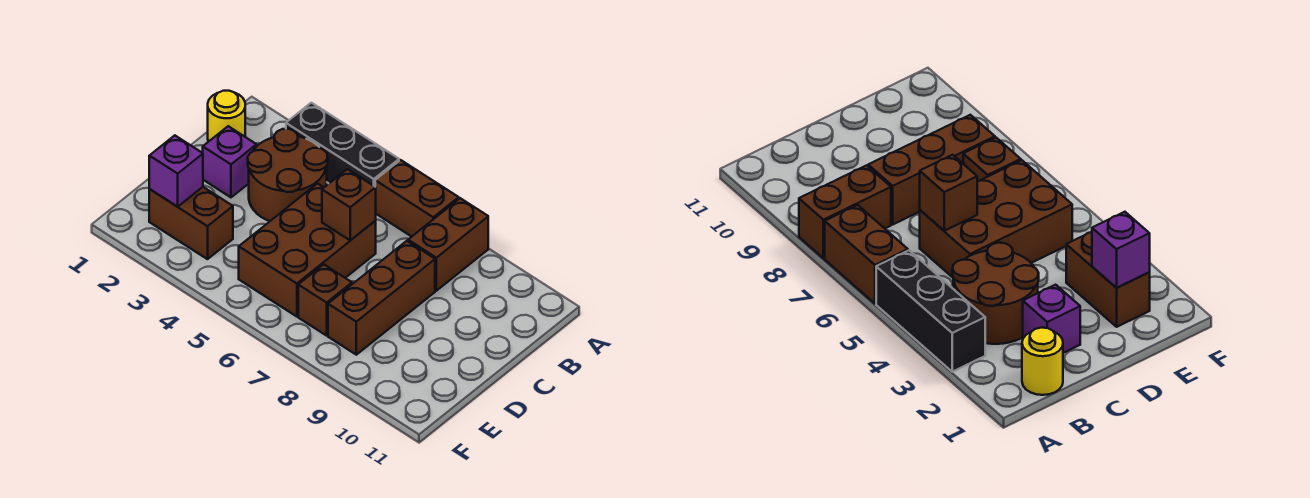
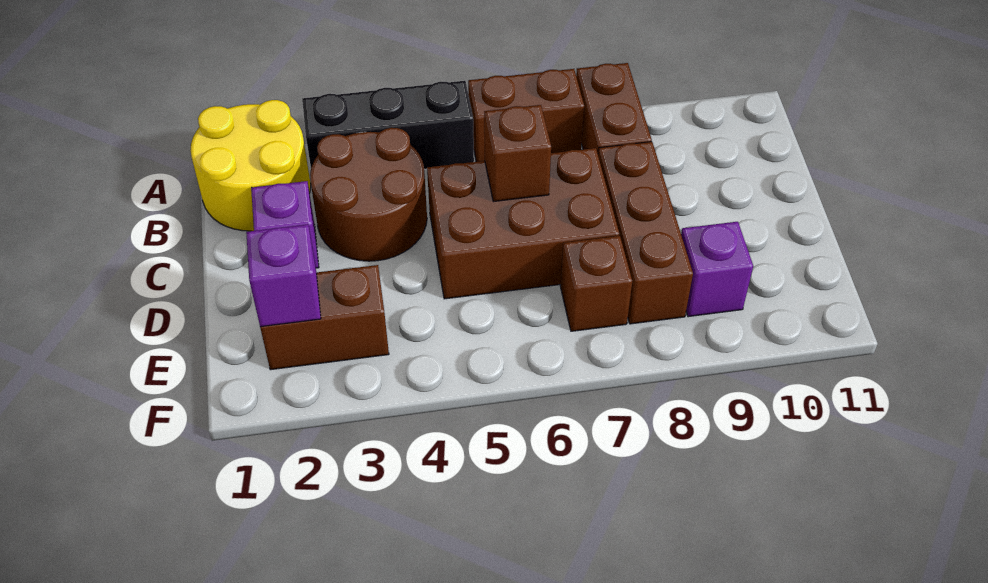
yellow 1x1 round brick [208,91,245,142] -> yellow 2x2 round brick [190,100,311,231]
brown 2x3 brick [239,184,376,317] -> brown 2x3 brick turned to [427,148,619,299]
none -> purple 1x1 brick [681,222,753,317]

